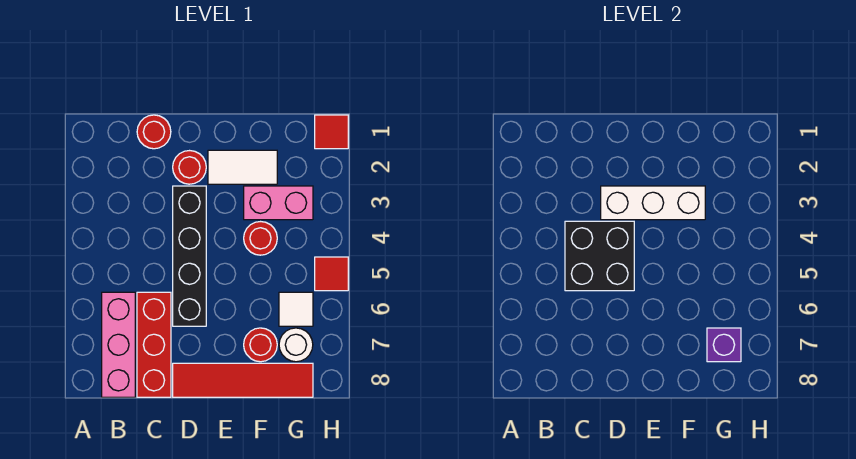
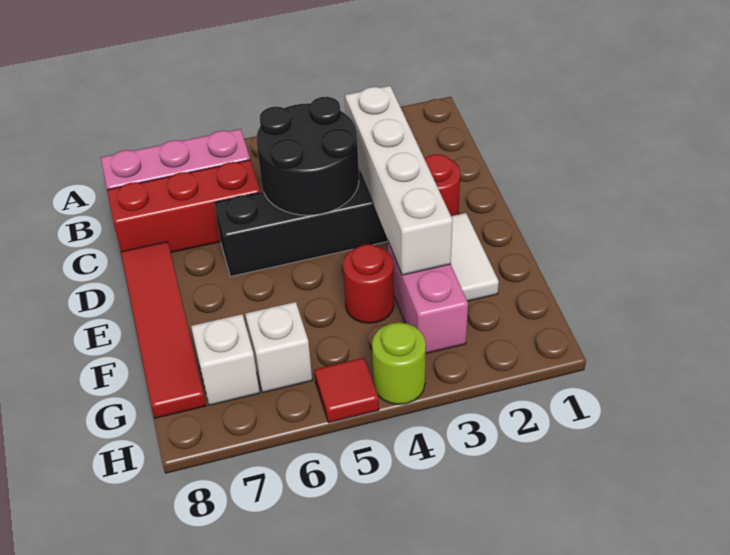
red 1x1 round brick [137,115,171,149] -> none
black 2x2 brick [565,221,634,291] -> black 2x2 round brick [256,97,359,215]
white 1x3 brick [601,186,705,220] -> white 1x4 brick [345,86,453,275]
red 1x1 round brick [244,328,277,362] -> none
white 1x1 tile [279,292,313,326] -> white 1x1 brick [245,302,312,393]
white 1x1 round brick [279,328,313,362] -> white 1x1 brick [191,314,260,405]
purple 1x1 brick [707,328,741,362] -> none
red 1x1 tile [315,115,348,149] -> none
none -> lime 1x1 round brick [372,323,426,404]

